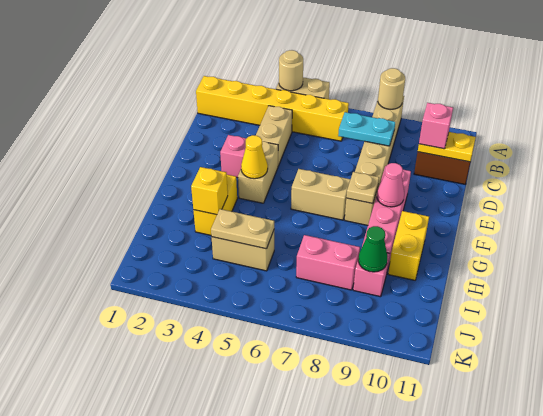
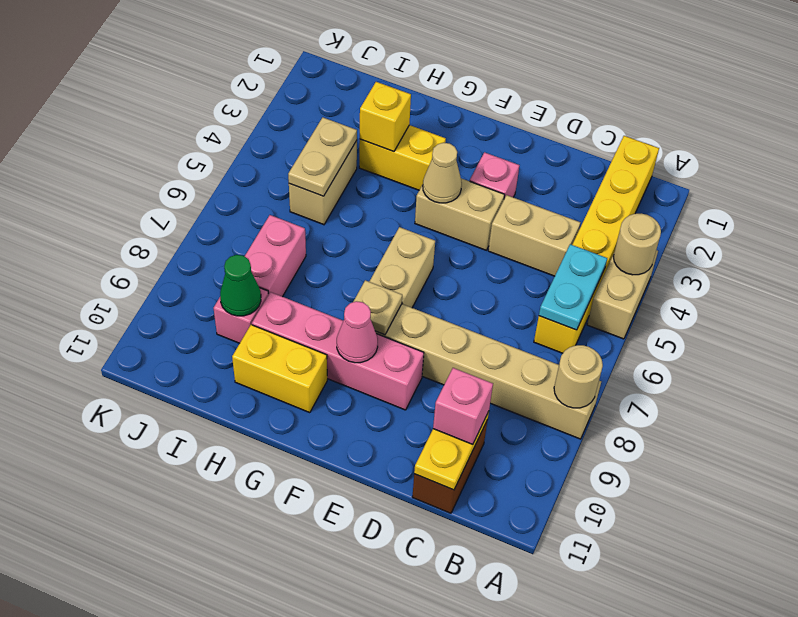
cyan 1x2 plate [338,112,395,146] -> cyan 1x2 plate moved to [539,244,607,330]
yellow 1x1 cone [241,135,268,179] -> tan 1x1 cone [423,143,462,203]

